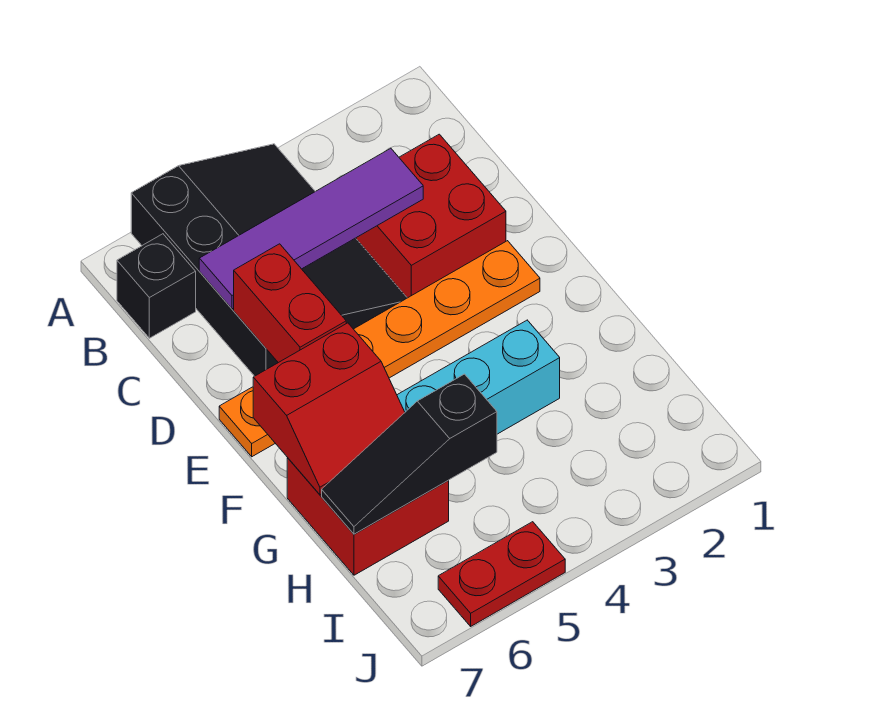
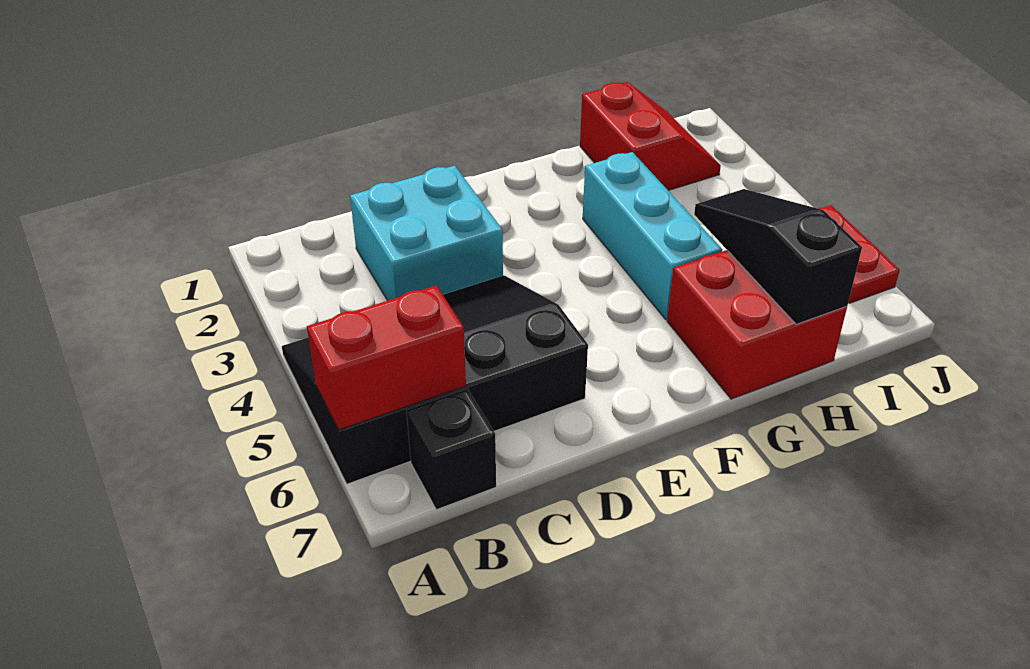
red 2x2 brick [356,134,506,298] -> cyan 2x2 brick [350,166,503,301]
purple 1x4 tile [199,148,423,309] -> none
red 1x2 brick [234,244,346,363] -> red 1x2 brick moved to [307,285,466,430]
orange 1x6 plate [219,241,540,457] -> none
red 2x2 slope [253,323,405,495] -> red 2x2 slope moved to [580,82,721,191]
black 1x3 slope [322,374,497,534] -> black 1x3 slope turned to [694,189,862,324]

